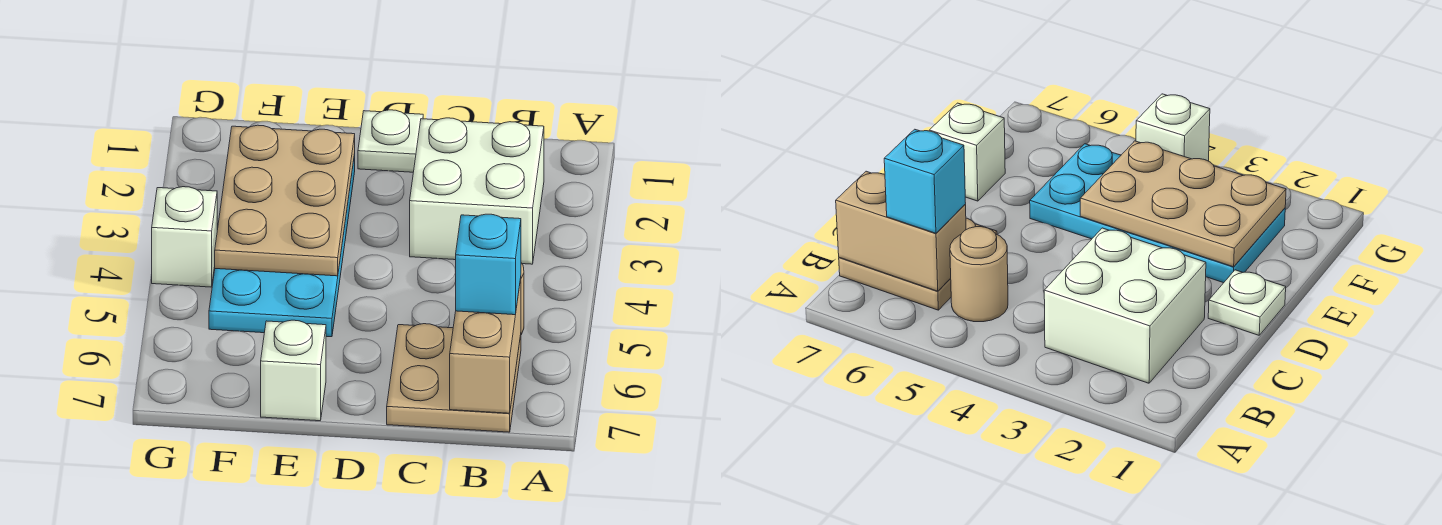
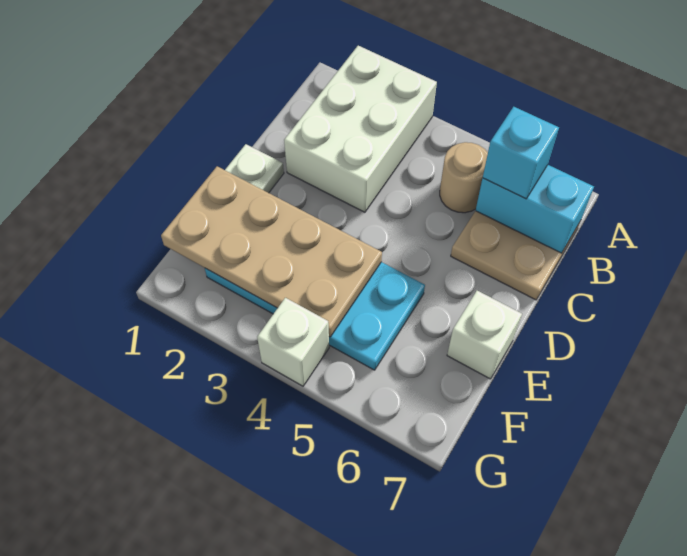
white 2x2 brick [410,118,544,264] -> white 2x3 brick [284,46,437,212]
tan 1x2 brick [450,278,521,413] -> cyan 1x2 brick [476,165,594,253]
tan 2x3 plate [215,125,355,276] -> tan 2x4 plate [161,166,382,337]

